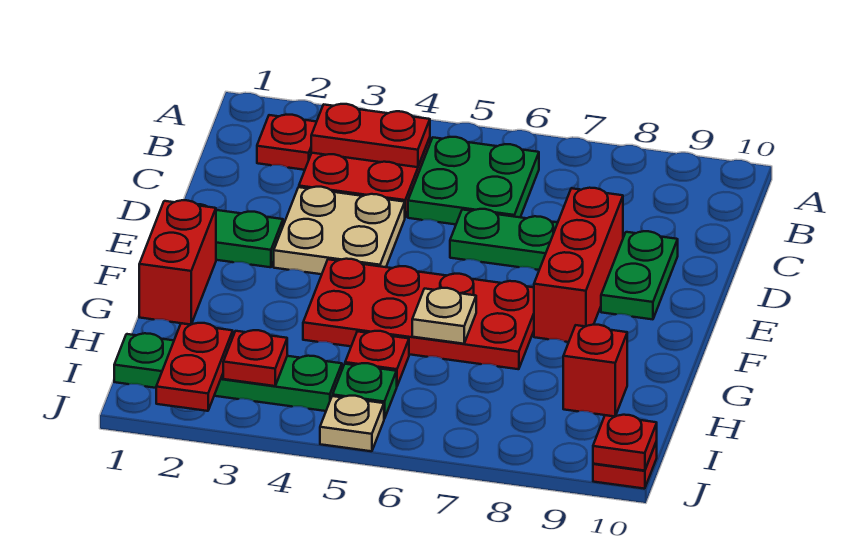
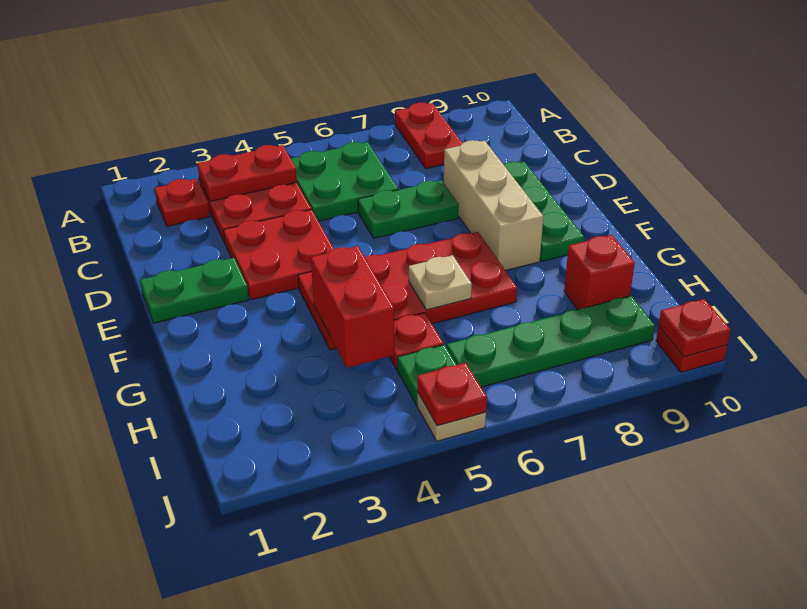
tan 2x2 plate [274,187,405,274] -> red 2x2 plate [223,210,334,300]
red 1x3 brick [534,188,623,342] -> tan 1x3 brick [444,140,543,271]
green 1x2 plate [601,231,678,319] -> green 1x3 plate [504,162,584,261]
red 1x2 brick [139,200,216,325] -> red 1x2 brick moved to [311,246,394,368]
green 1x4 plate [114,333,342,411] -> green 1x4 plate moved to [447,296,655,387]
red 1x2 plate [156,323,233,411] -> red 1x2 plate moved to [395,103,462,169]
red 1x1 plate [223,330,287,386] -> red 1x1 plate moved to [417,363,487,426]

